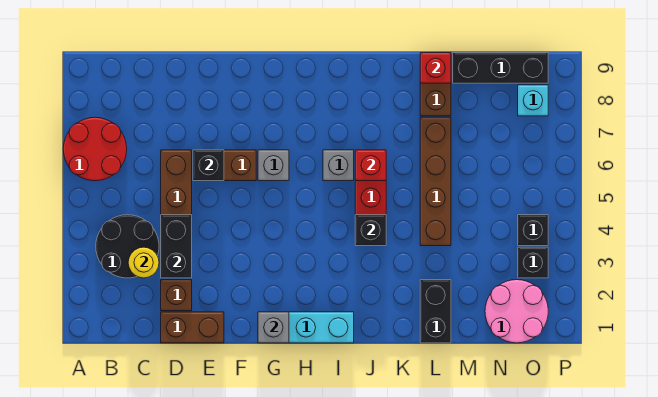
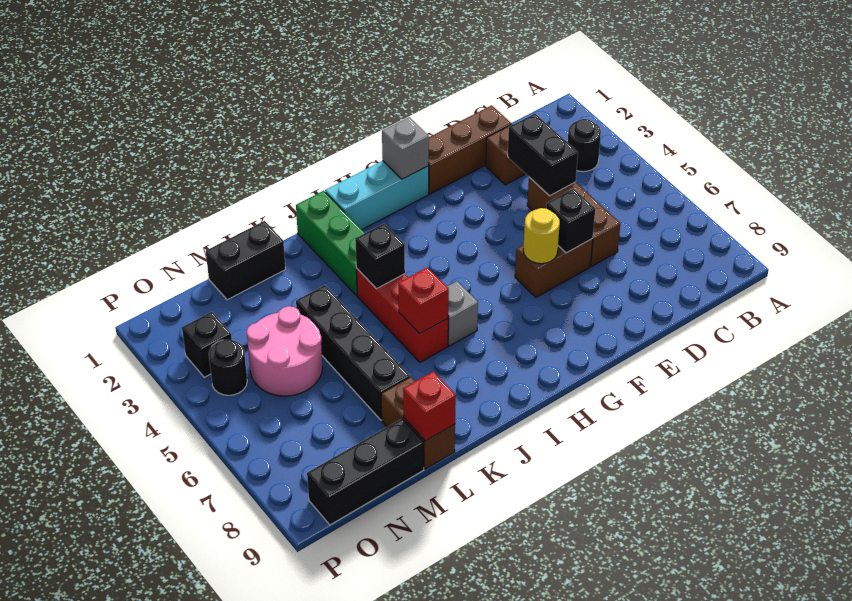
red 2x2 round brick [63,117,127,181] -> none
black 2x2 round brick [96,215,159,278] -> black 1x1 round brick [568,119,601,172]
yellow 1x1 round brick [128,247,159,278] -> yellow 1x1 round brick moved to [523,208,560,264]
brown 1x2 brick [161,312,224,343] -> brown 1x3 brick [429,105,511,194]
grey 1x1 brick [258,150,289,181] -> none
none -> green 1x3 brick [296,191,365,296]
black 1x2 brick [420,280,451,343] -> black 1x2 brick turned to [206,221,286,300]
brown 1x4 brick [420,117,451,246] -> black 1x4 brick [296,285,410,420]
pink 2x2 round brick [485,280,548,343] -> pink 2x2 round brick moved to [246,306,322,396]
black 1x1 brick [518,215,548,246] -> black 1x1 round brick [209,340,247,395]
cyan 1x1 brick [518,85,548,116] -> none

